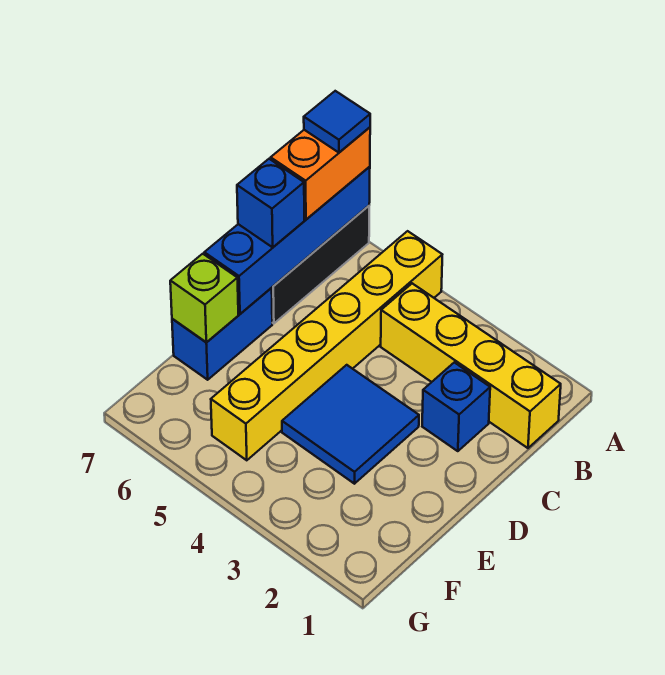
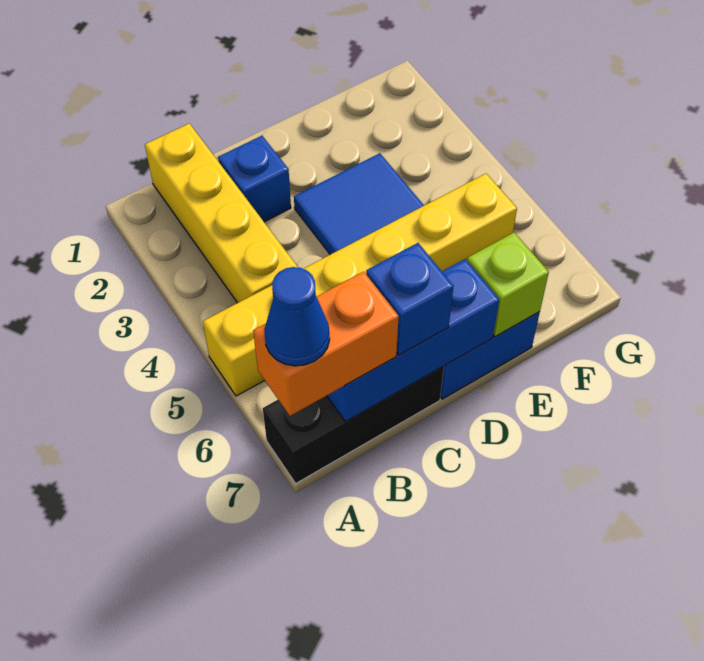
blue 1x4 brick [204,167,370,314] -> blue 1x3 brick [327,259,499,422]
blue 1x1 tile [304,91,370,153] -> blue 1x1 cone [264,267,330,366]

